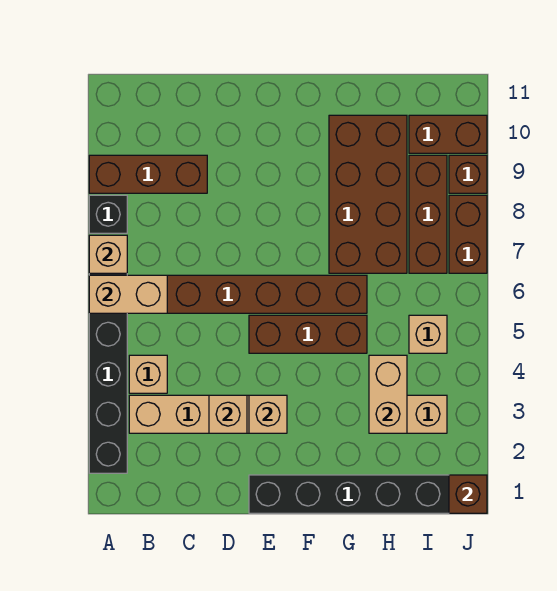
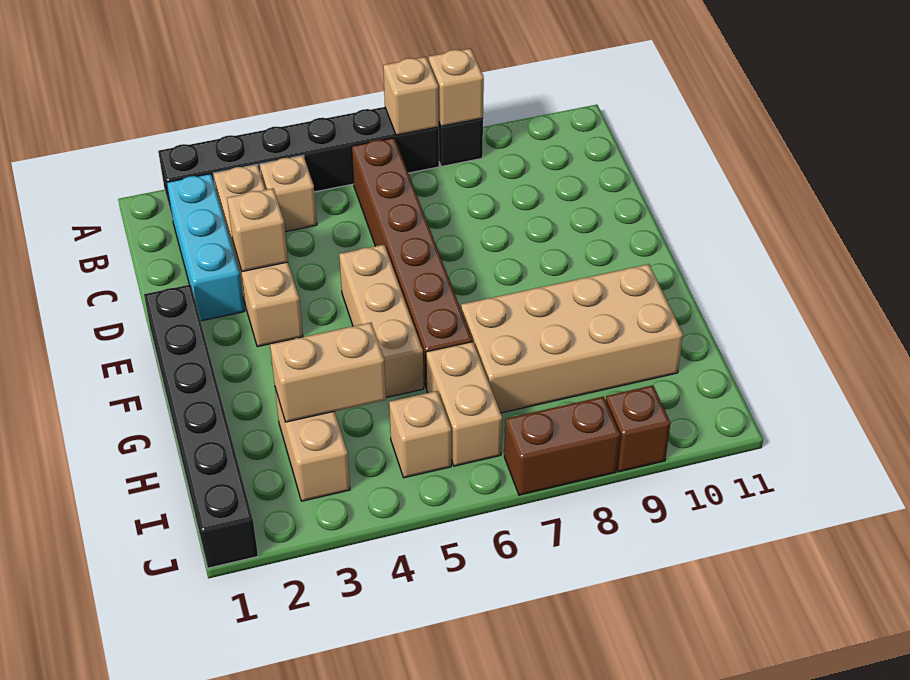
tan 1x2 brick [89,275,167,313] -> tan 1x2 brick moved to [426,342,502,466]
brown 1x3 brick [89,155,207,193] -> none
none -> cyan 1x3 brick [167,174,244,321]
tan 1x1 brick [249,395,287,433] -> tan 1x1 brick moved to [428,48,484,126]
brown 1x3 brick [249,315,367,353] -> tan 1x3 brick [339,245,424,397]
brown 2x4 brick [329,115,407,273] -> tan 2x4 brick [461,264,683,413]
brown 1x3 brick [409,155,447,273] -> none
brown 1x2 brick [409,115,487,153] -> none
brown 1x1 brick [449,475,487,513] -> none

